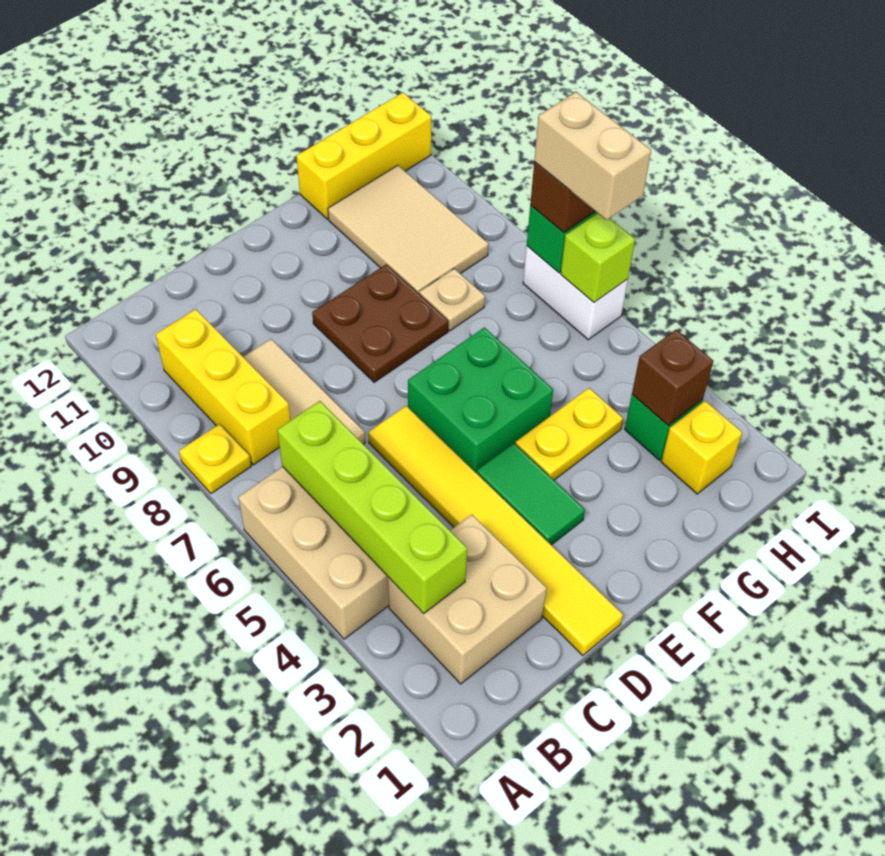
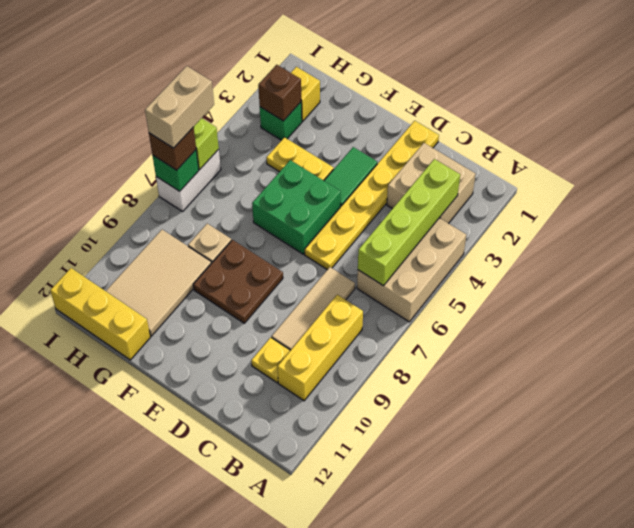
yellow 1x1 plate [179,424,251,494] -> yellow 1x1 plate moved to [251,337,290,383]
yellow 1x6 tile [368,406,623,655] -> yellow 1x6 plate [305,121,439,270]

